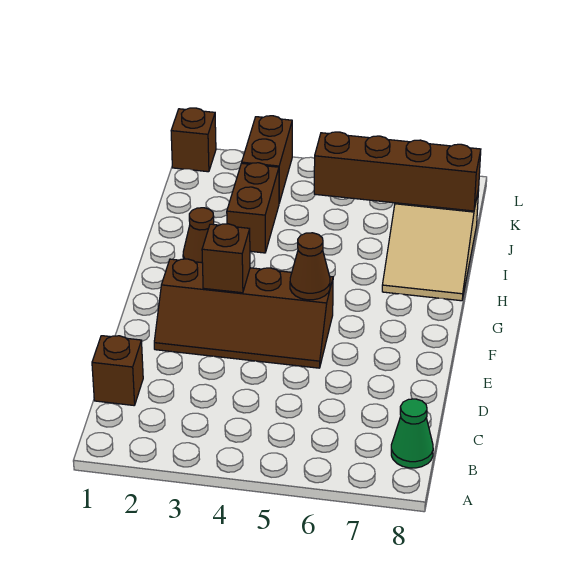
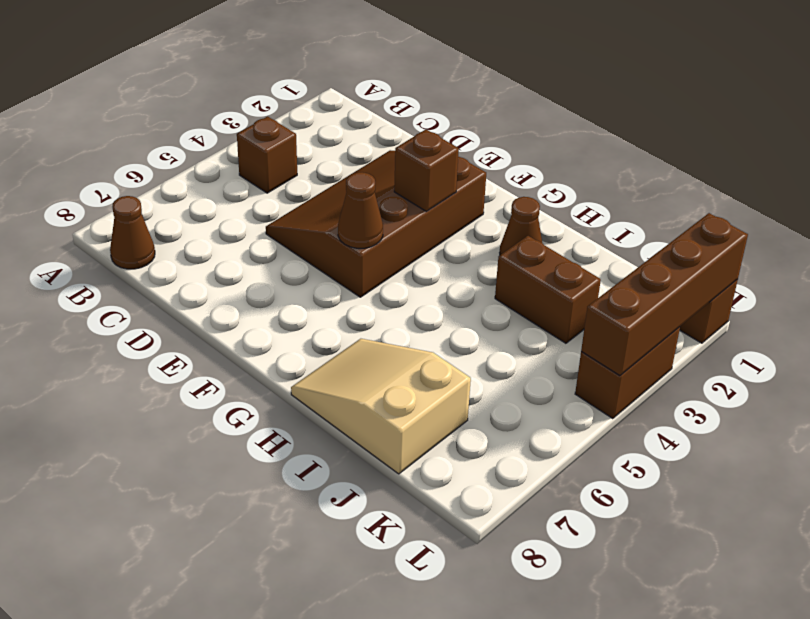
green 1x1 cone [391,399,433,468] -> brown 1x1 cone [110,196,155,269]
brown 1x1 brick [92,336,143,405] -> brown 1x1 brick moved to [237,116,297,193]
brown 2x4 slope [154,259,333,368] -> brown 3x4 slope [266,150,486,297]
brown 1x4 brick [314,132,481,211] -> brown 1x4 brick moved to [581,213,748,376]
brown 1x2 brick [242,116,292,203] -> brown 1x2 brick turned to [575,327,680,419]

